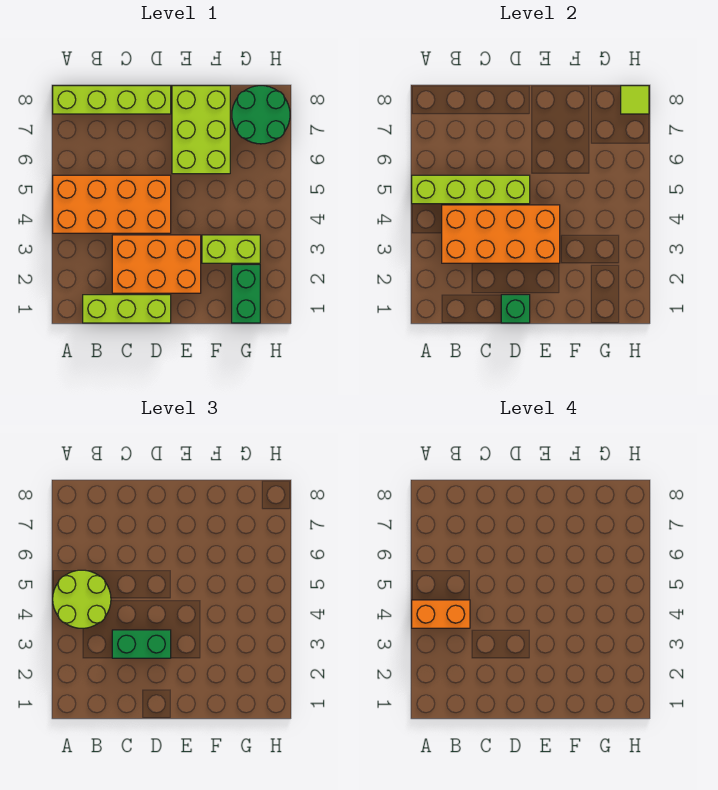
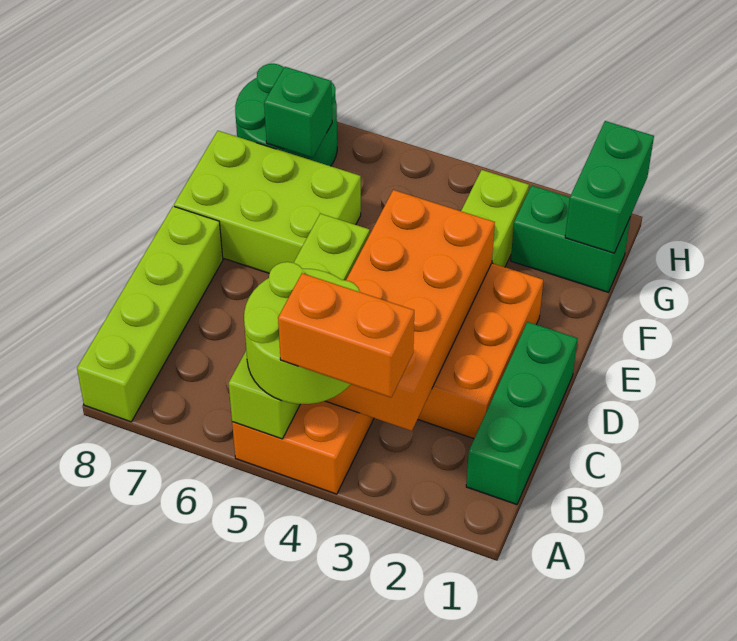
orange 1x2 brick [412,600,470,628] -> orange 1x2 brick turned to [278,273,414,397]
lime 1x3 brick [83,295,171,323] -> green 1x3 brick [466,322,578,505]
green 1x2 brick [112,630,171,658] -> green 1x2 brick moved to [565,121,654,253]
green 1x1 brick [501,295,530,323] -> green 1x1 brick moved to [264,67,332,158]
lime 1x1 tile [621,86,649,114] -> none

